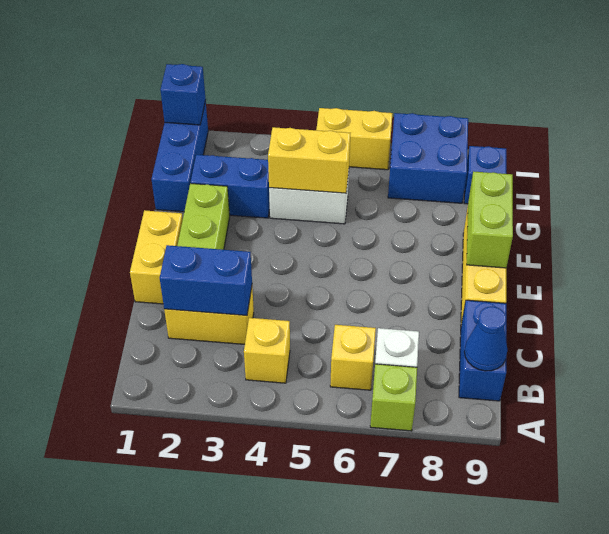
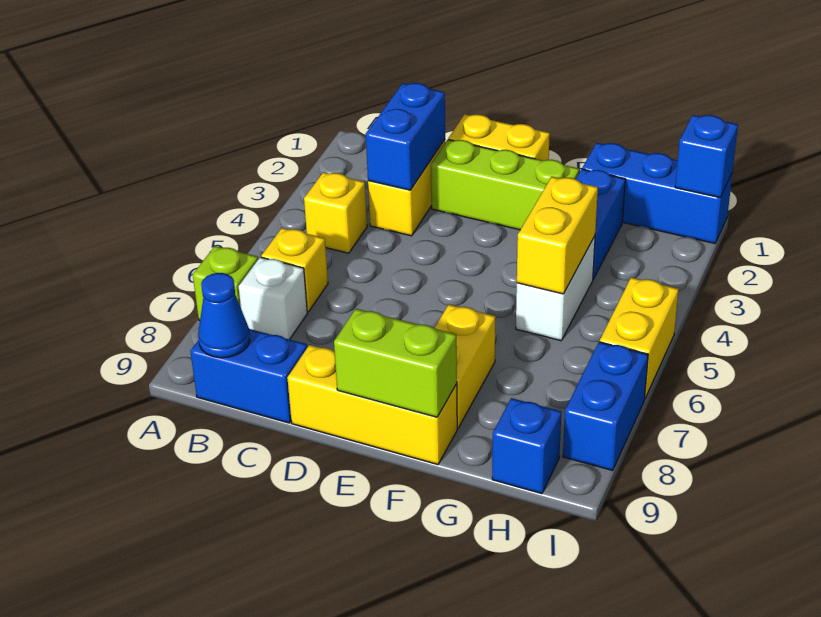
none -> yellow 1x2 brick [435,304,495,428]
blue 2x2 brick [388,113,468,203] -> blue 1x2 brick [563,342,648,470]

